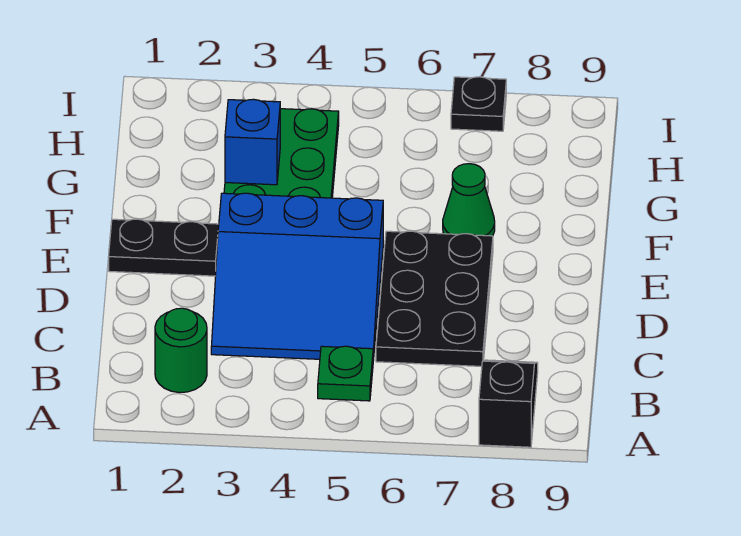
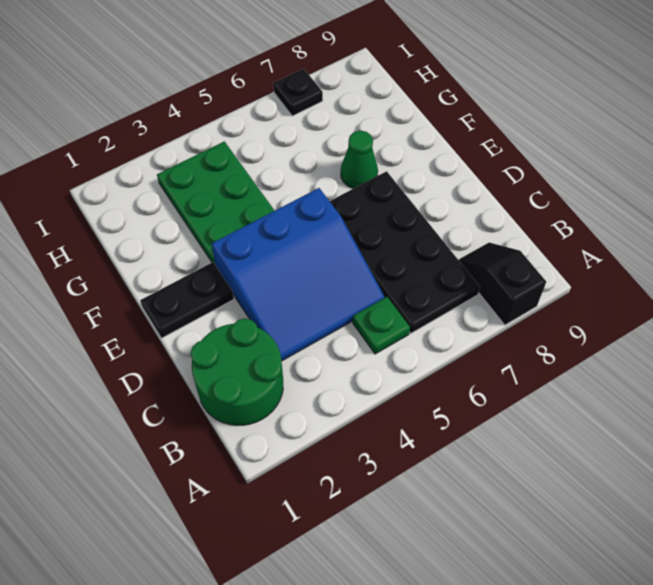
green 1x1 round brick [155,308,207,393] -> green 2x2 round brick [191,319,283,426]
black 2x3 plate [376,231,493,366] -> black 2x4 plate [330,171,480,333]
blue 1x1 brick [225,99,280,185] -> none

